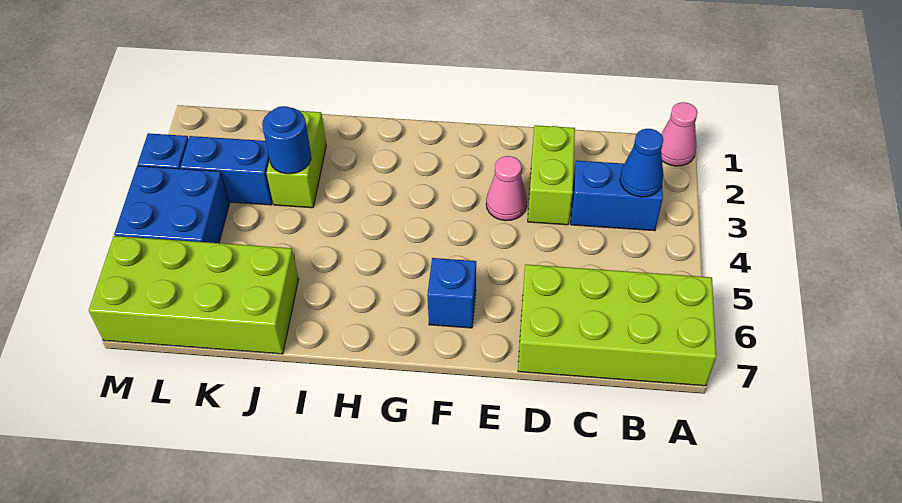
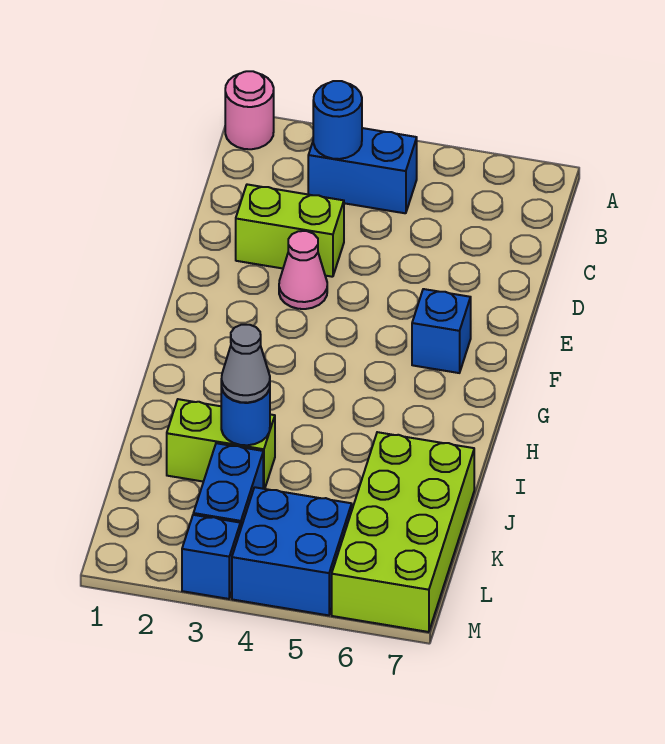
pink 1x1 cone [661,102,698,166] -> pink 1x1 round brick [225,71,274,149]
lime 2x4 brick [518,264,716,386] -> none
blue 1x2 brick [571,161,663,231] -> blue 1x2 brick turned to [308,128,417,213]
blue 1x1 cone [620,129,664,197] -> blue 1x1 round brick [313,81,362,159]
none -> grey 1x1 cone [221,325,270,403]

